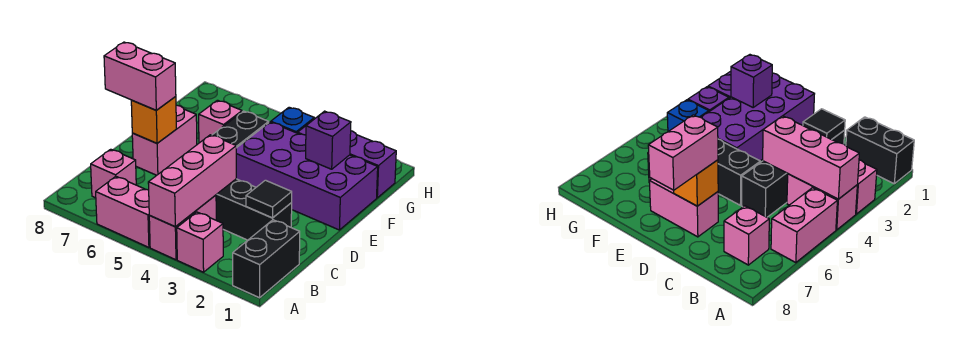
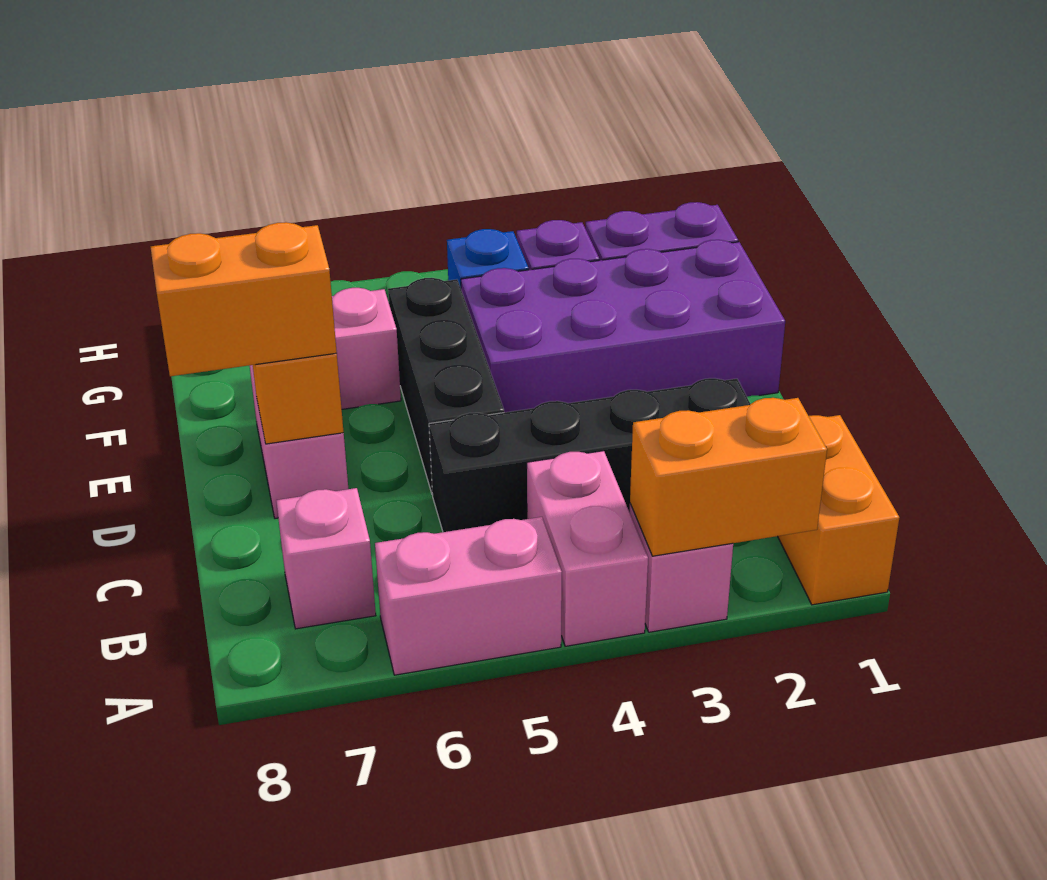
black 1x2 brick [233,220,300,298] -> orange 1x2 brick [778,415,899,605]
none -> orange 1x2 brick [630,398,827,556]
pink 1x3 brick [148,135,236,227] -> none
black 1x1 tile [246,180,292,218] -> none
pink 1x2 brick [104,42,176,110] -> orange 1x2 brick [151,222,337,376]
purple 1x1 brick [306,111,351,169] -> none

